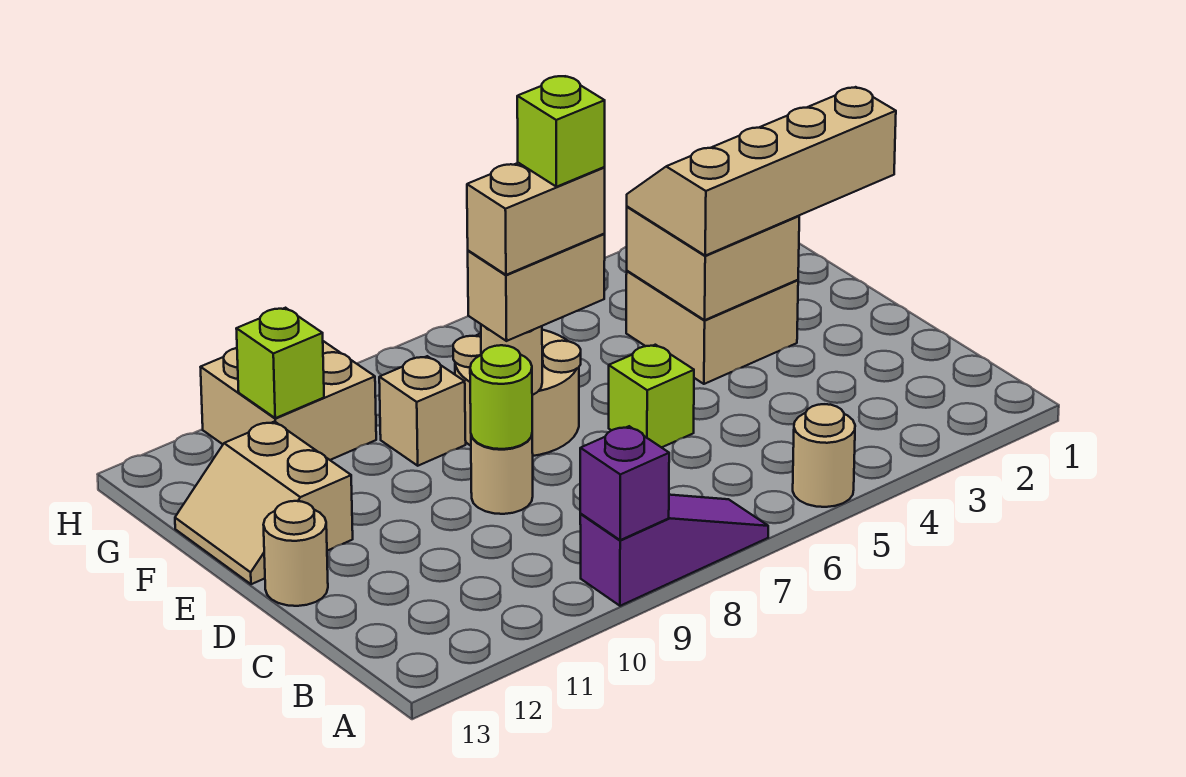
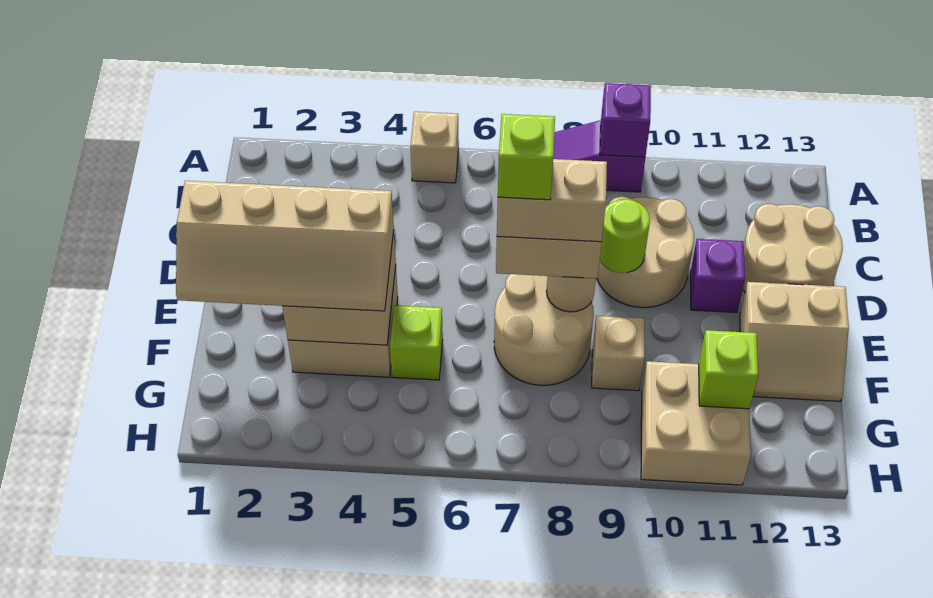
tan 1x1 round brick [793,404,855,507] -> tan 1x1 brick [410,112,459,183]
lime 1x1 brick [609,345,694,448] -> lime 1x1 brick moved to [390,305,443,380]
tan 1x1 round brick [471,435,533,514] -> tan 2x2 round brick [597,197,694,308]
none -> purple 1x1 brick [690,239,745,312]
tan 1x1 round brick [263,501,328,606] -> tan 2x2 round brick [743,204,843,292]
tan 2x2 slope [175,422,353,584] -> tan 2x2 slope turned to [740,282,849,401]

